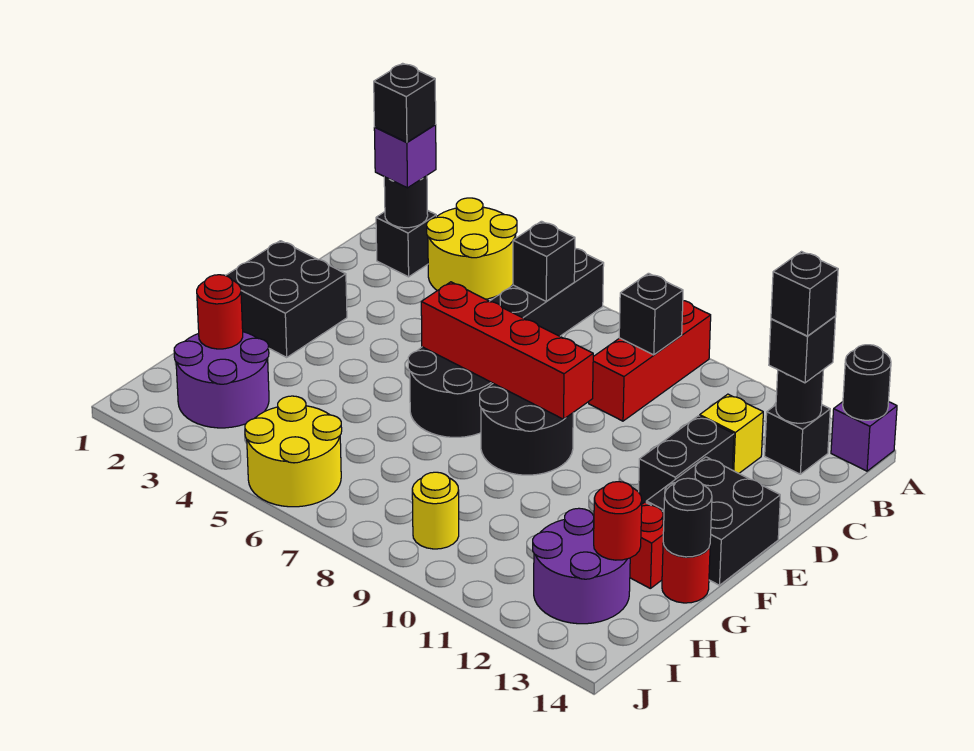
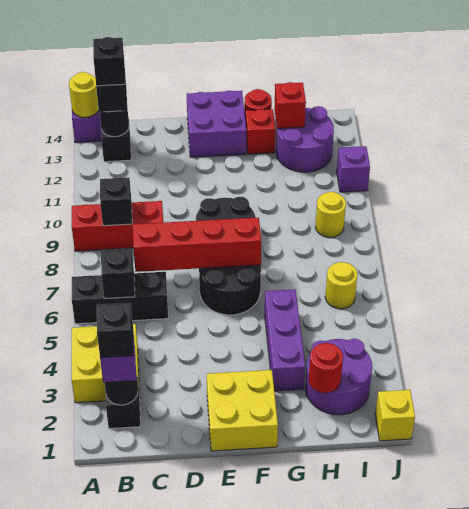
yellow 2x2 round brick [427,198,517,299] -> yellow 2x2 brick [72,324,139,403]
black 1x1 round brick [843,345,891,420] -> yellow 1x1 round brick [69,72,99,117]
yellow 1x1 brick [700,394,763,473] -> yellow 1x1 brick moved to [375,390,415,441]
black 1x2 brick [639,416,734,504] -> none
black 2x2 brick [226,241,347,357] -> yellow 2x2 brick [207,370,278,451]
red 1x4 brick [421,282,593,419] -> red 1x4 brick turned to [133,218,261,272]
black 2x2 brick [646,457,780,585] -> purple 2x2 brick [187,91,246,157]
none -> purple 1x3 brick [265,289,305,391]
black 1x1 round brick [663,478,712,557] -> none
red 1x1 round brick [594,482,642,560] -> red 1x1 brick [274,82,306,128]
yellow 2x2 round brick [245,396,342,507] -> yellow 1x1 round brick [325,262,357,309]
none -> purple 1x1 brick [337,146,370,192]

